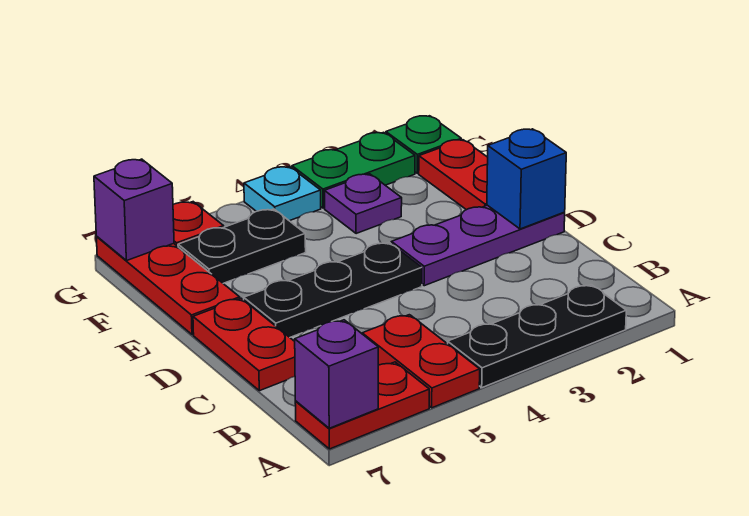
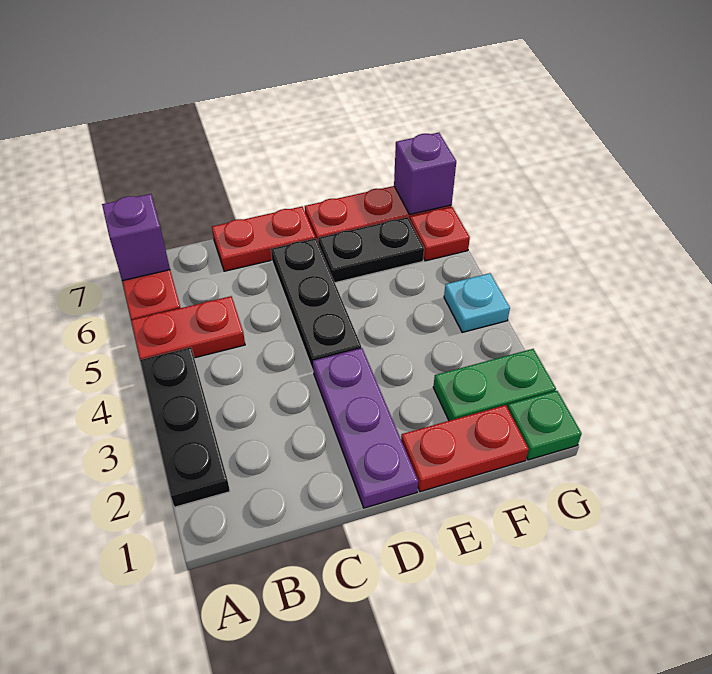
blue 1x1 brick [487,129,566,229] -> none
purple 1x1 plate [324,174,402,234] -> none
black 1x2 plate [178,209,306,284] -> black 1x2 plate turned to [318,217,424,283]
green 1x2 plate [292,132,415,208] -> green 1x2 plate turned to [433,349,556,421]

